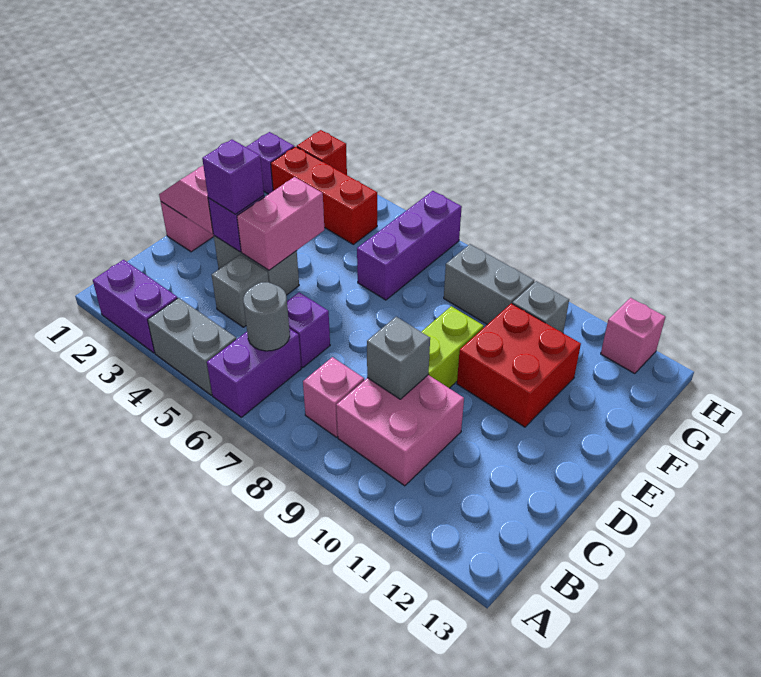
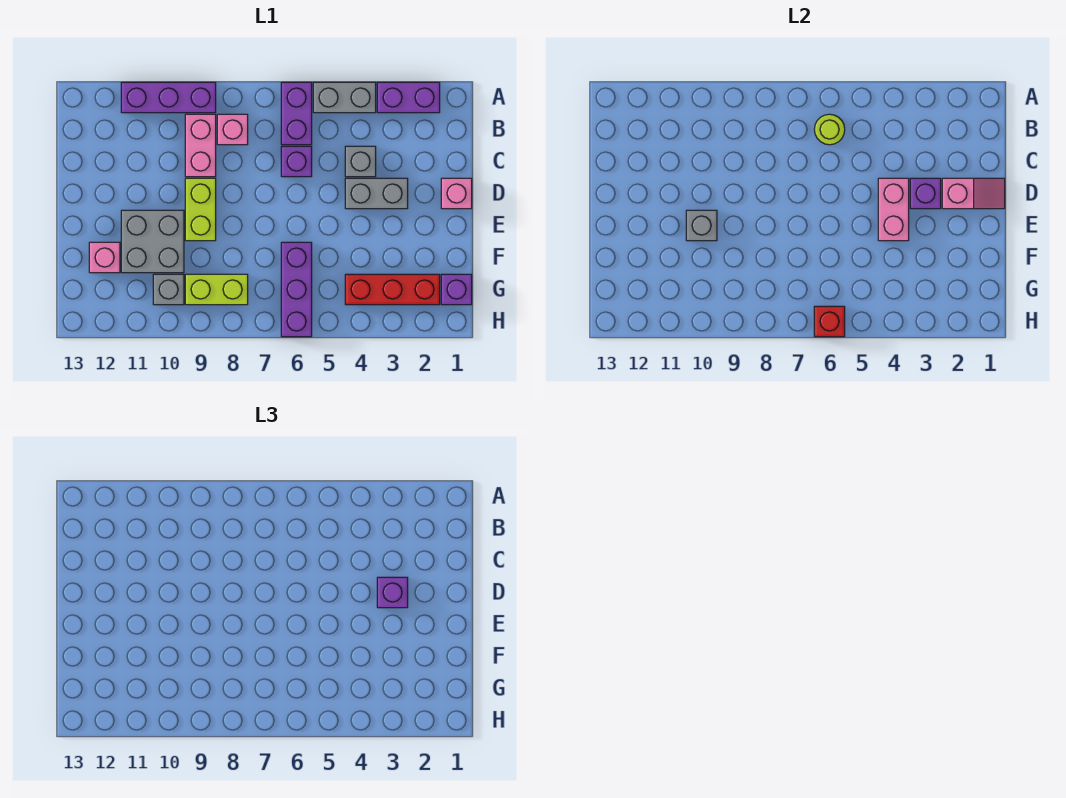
none -> purple 1x3 brick [121,82,216,113]
grey 1x1 round brick [243,282,290,351] -> lime 1x1 round brick [814,114,845,145]
pink 2x2 brick [336,375,464,486] -> pink 1x2 brick [185,114,216,177]
grey 1x1 brick [367,317,430,399] -> grey 1x1 brick moved to [686,210,717,241]
red 2x2 brick [457,303,581,427] -> grey 2x2 brick [121,210,184,273]
grey 1x2 brick [444,244,534,325] -> lime 1x2 brick [185,274,248,305]
red 1x1 brick [297,130,347,175] -> red 1x1 brick moved to [814,306,845,337]
pink 1x1 brick [601,298,665,374] -> pink 1x1 brick moved to [89,242,120,273]

